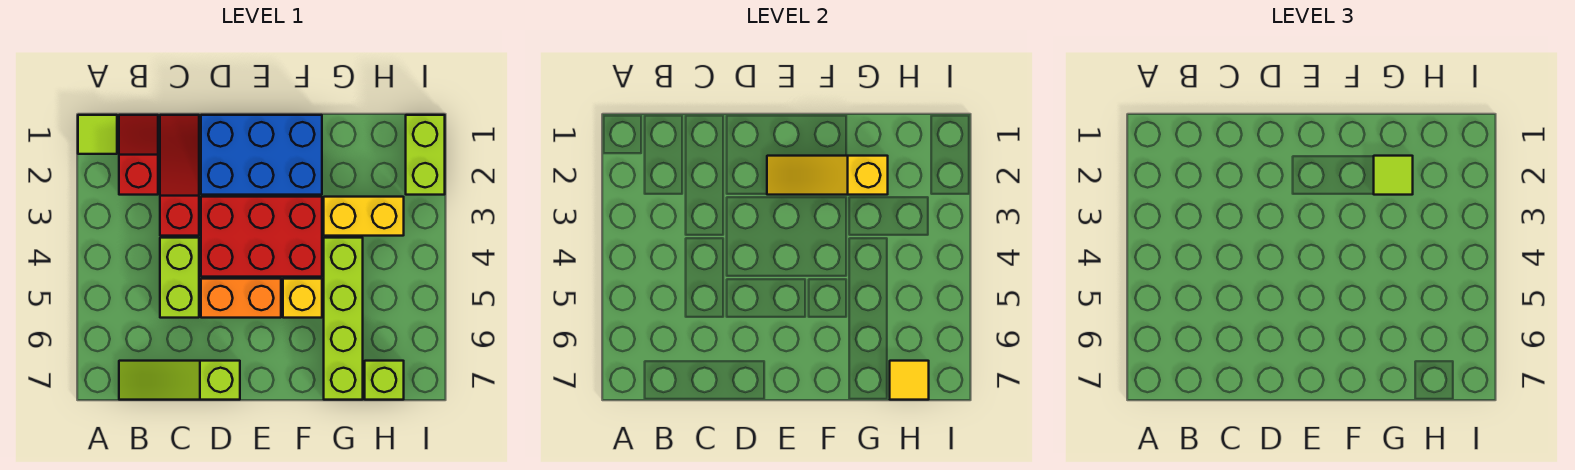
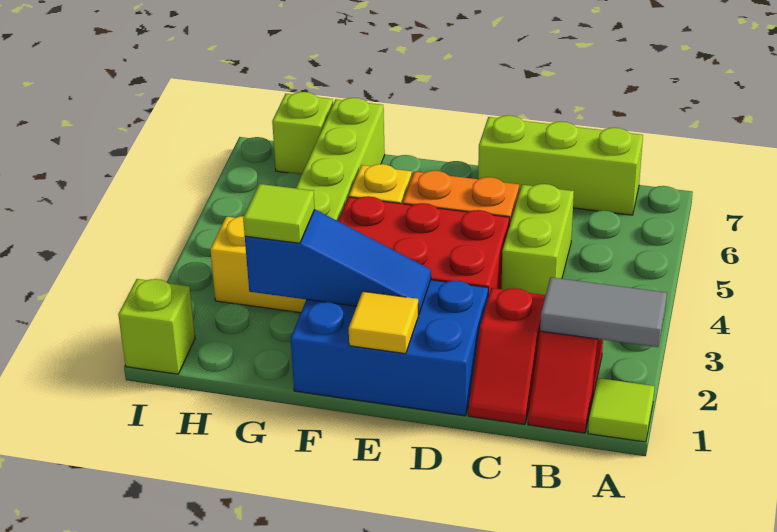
none -> grey 1x2 tile [540,277,667,347]
lime 1x3 slope [119,361,240,400] -> lime 1x3 brick [478,115,643,215]
red 1x3 slope [160,115,199,236] -> red 1x2 slope [468,288,546,425]
yellow 1x3 slope [767,156,888,195] -> blue 1x3 slope [245,210,431,315]
yellow 1x1 tile [890,361,929,400] -> yellow 1x1 tile moved to [349,291,418,354]
lime 1x2 brick [406,115,445,195] -> lime 1x1 brick [118,279,195,374]

